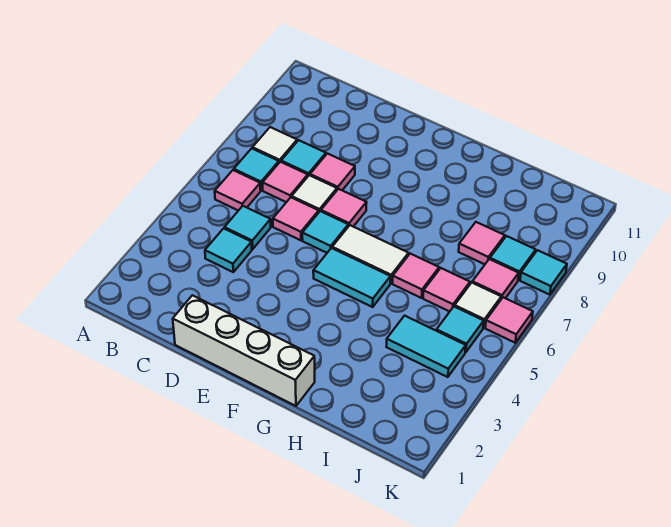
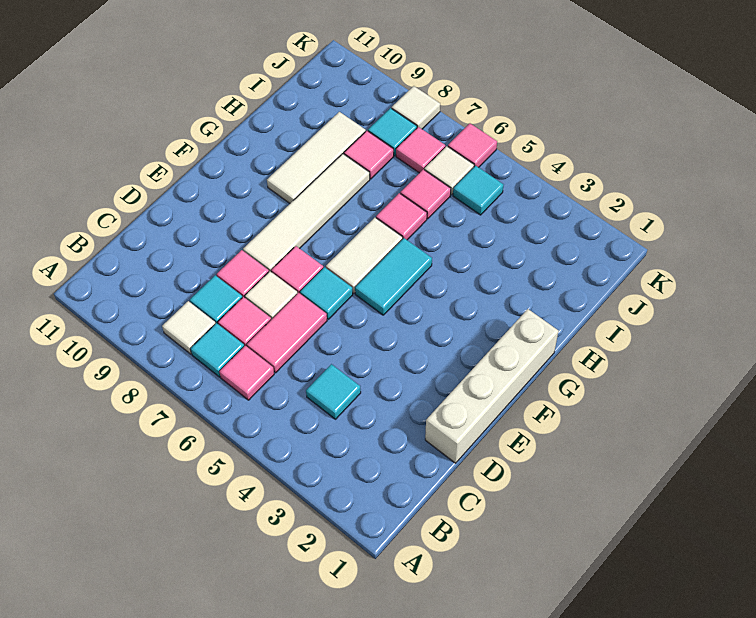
cyan 1x1 tile [224,206,271,249] -> none
pink 1x1 tile [273,197,319,240] -> pink 1x2 tile [247,293,327,373]
none -> white 1x4 tile [243,154,370,271]
none -> white 1x3 tile [267,112,366,203]
cyan 1x2 tile [386,316,466,377] -> none
cyan 1x1 tile [520,250,567,295] -> white 1x1 tile [392,86,440,129]

